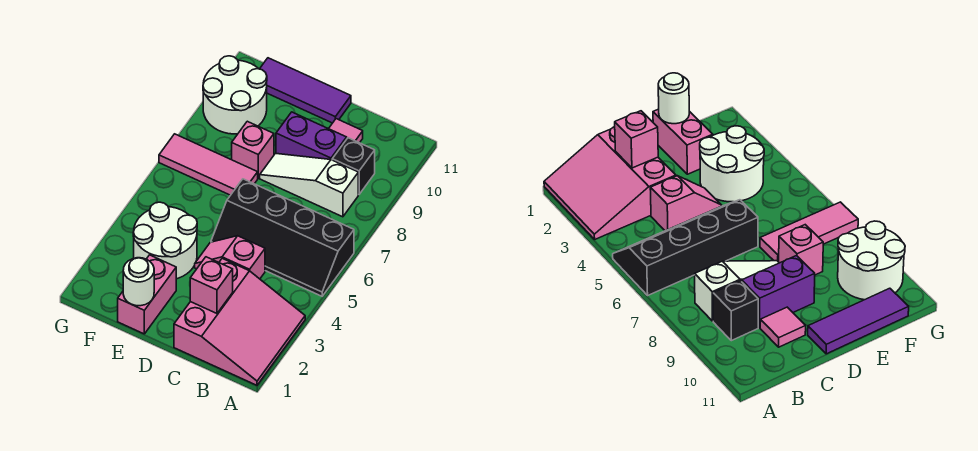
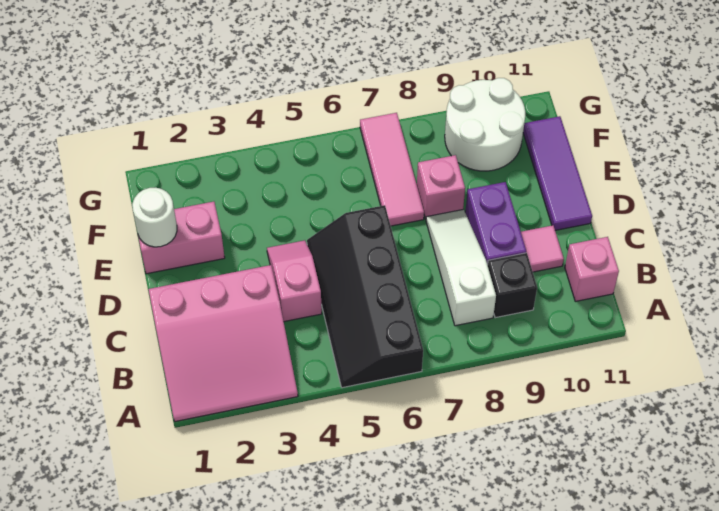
pink 1x1 brick [190,257,233,313] -> pink 1x1 brick moved to [565,237,619,301]
white 2x2 round brick [133,202,197,279] -> none

